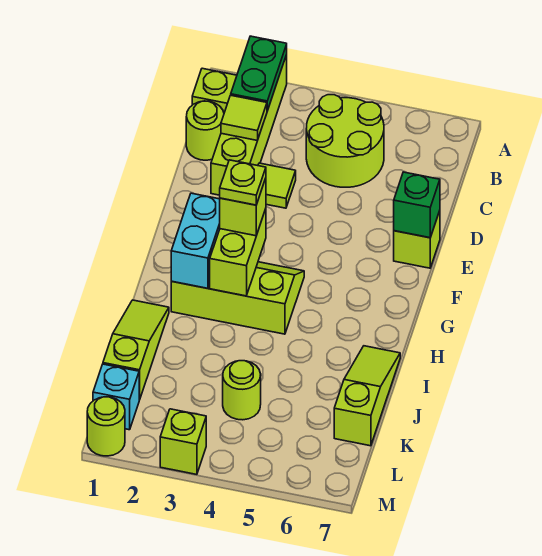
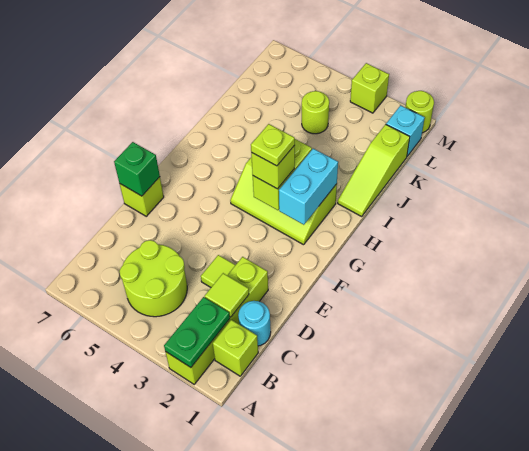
lime 1x1 round brick [186,101,224,160] -> cyan 1x1 round brick [238,301,271,346]
lime 1x3 slope [334,346,400,446] -> none

